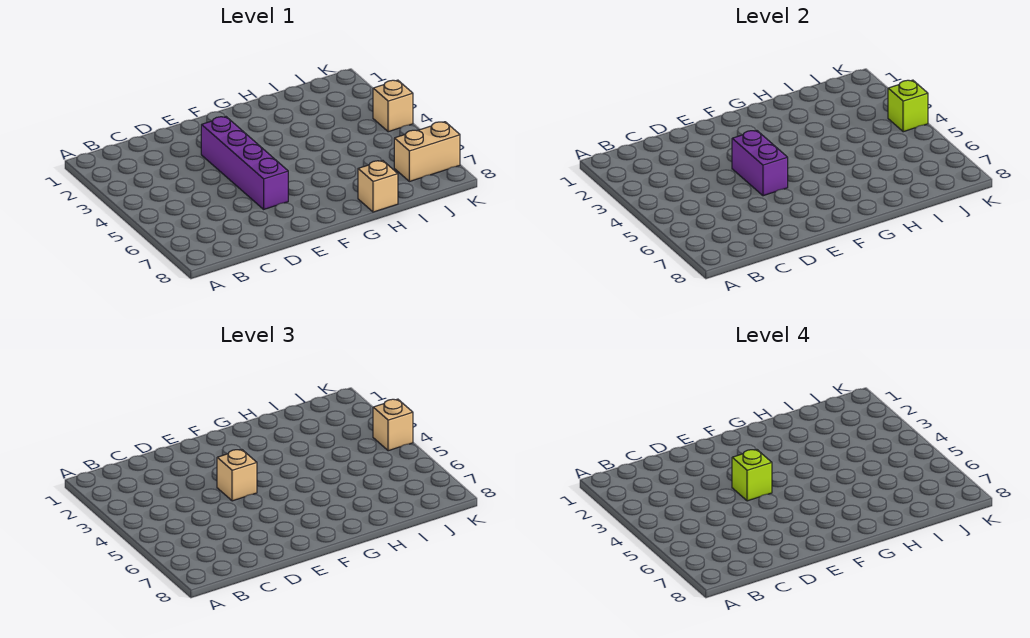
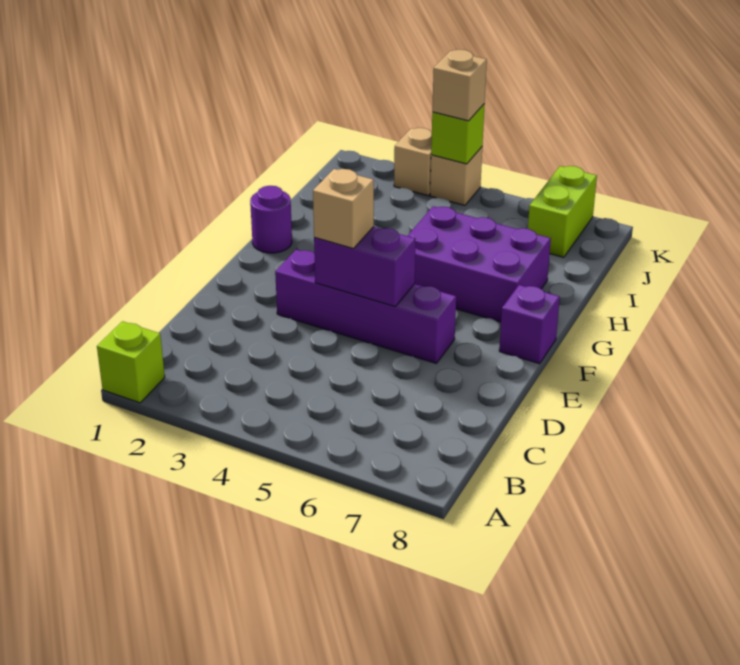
lime 1x1 brick [732,449,772,501] -> lime 1x1 brick moved to [97,321,165,403]
none -> purple 1x1 brick [499,285,560,364]
none -> purple 1x1 round brick [250,186,292,253]
none -> purple 2x3 brick [408,206,551,322]
tan 1x1 brick [358,161,398,212] -> tan 1x1 brick moved to [394,128,432,196]
tan 1x2 brick [394,122,460,181] -> lime 1x2 brick [528,166,597,257]

